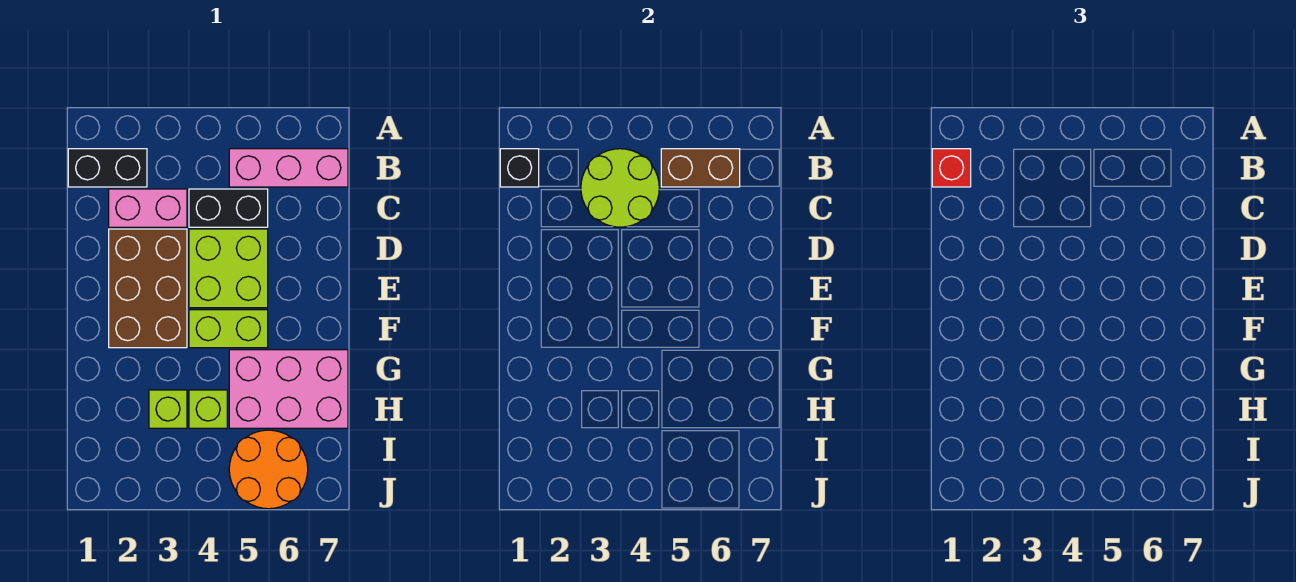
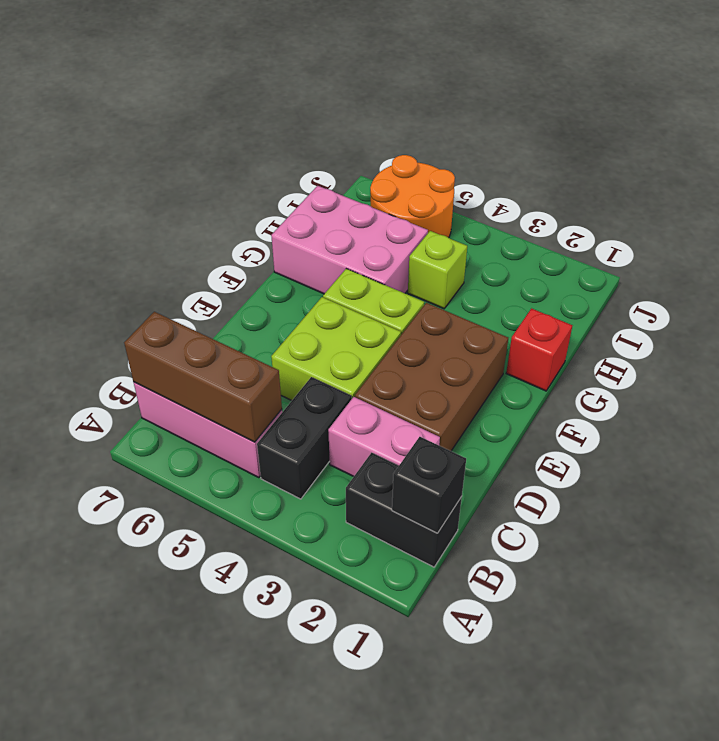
red 1x1 brick [932,149,971,187] -> red 1x1 brick moved to [506,308,572,391]
lime 2x2 round brick [581,149,659,227] -> none
brown 1x2 brick [661,149,740,187] -> brown 1x3 brick [124,312,282,442]
black 1x2 brick [189,189,268,227] -> black 1x2 brick turned to [257,377,352,499]
lime 1x1 brick [149,390,187,428] -> none

